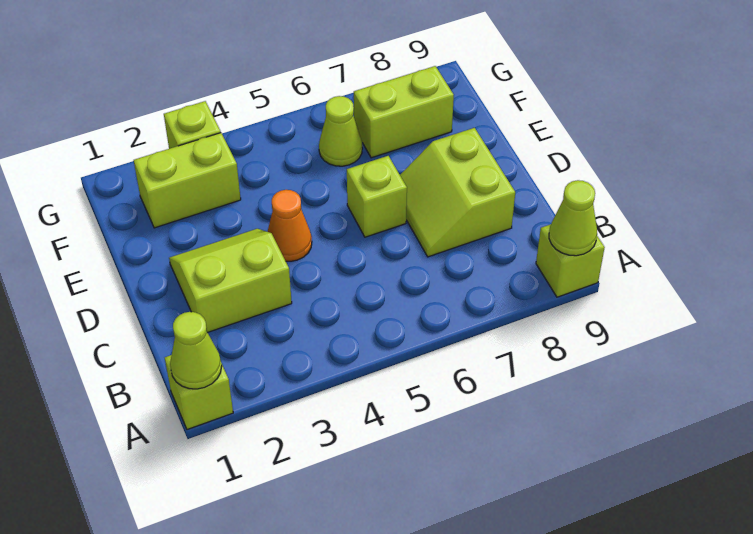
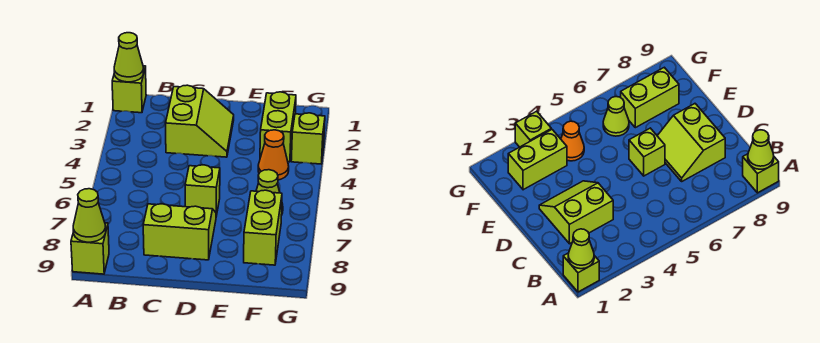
orange 1x1 cone [267,190,312,261] -> orange 1x1 cone moved to [258,130,289,180]

